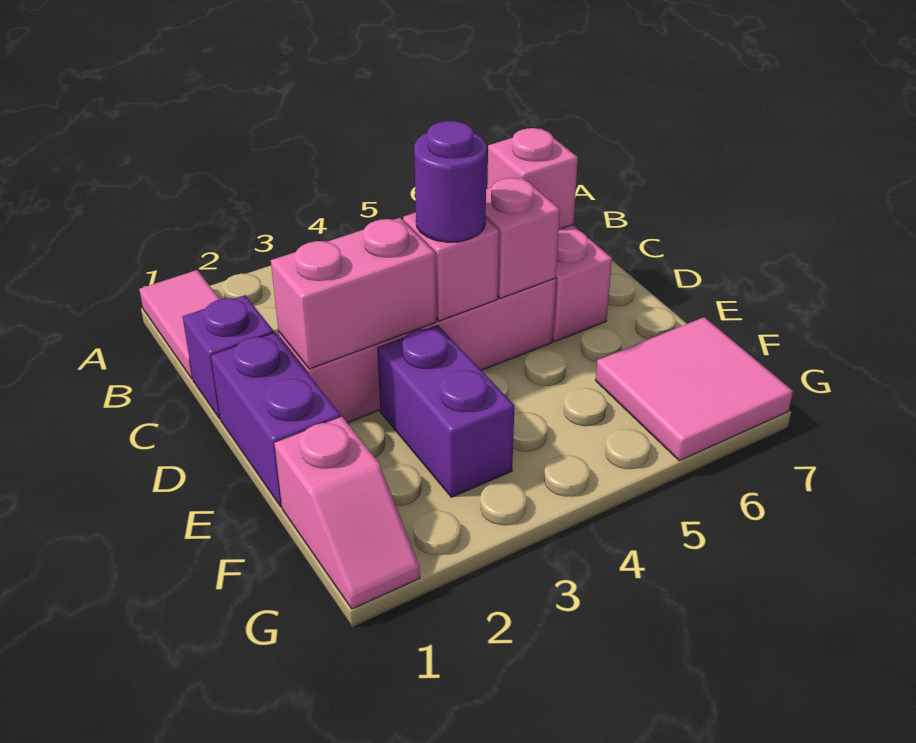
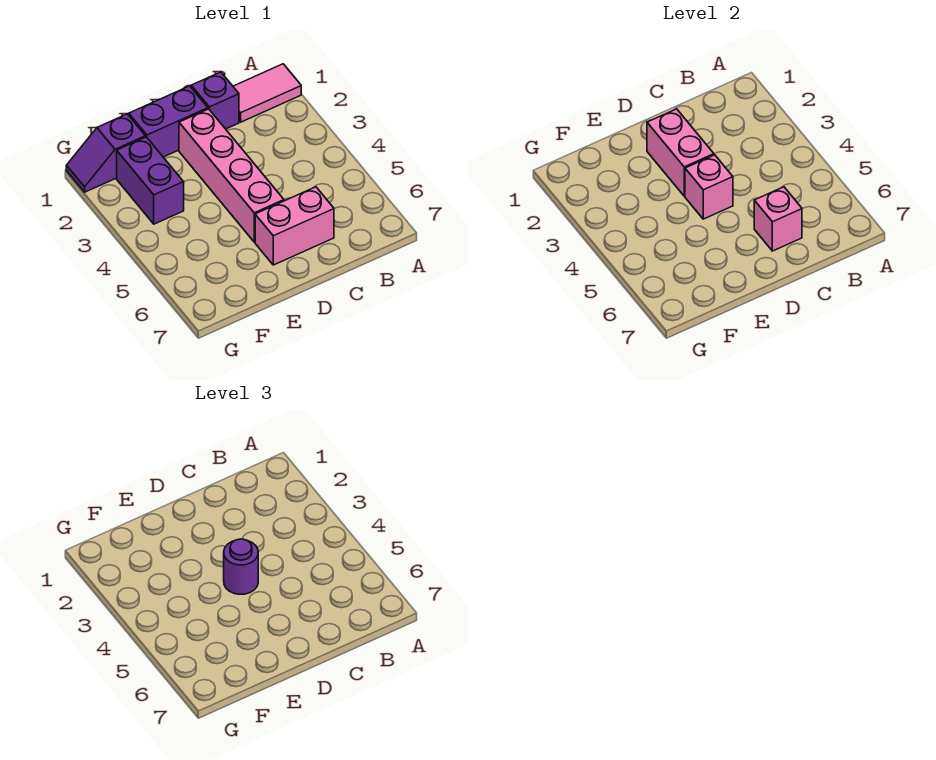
pink 1x1 brick [486,177,560,299] -> none
purple 1x2 brick [377,325,515,497] -> purple 1x2 brick turned to [117,137,184,224]
pink 1x2 slope [274,417,420,609] -> purple 1x2 slope [66,114,145,192]
pink 2x2 tile [595,317,793,461] -> none

